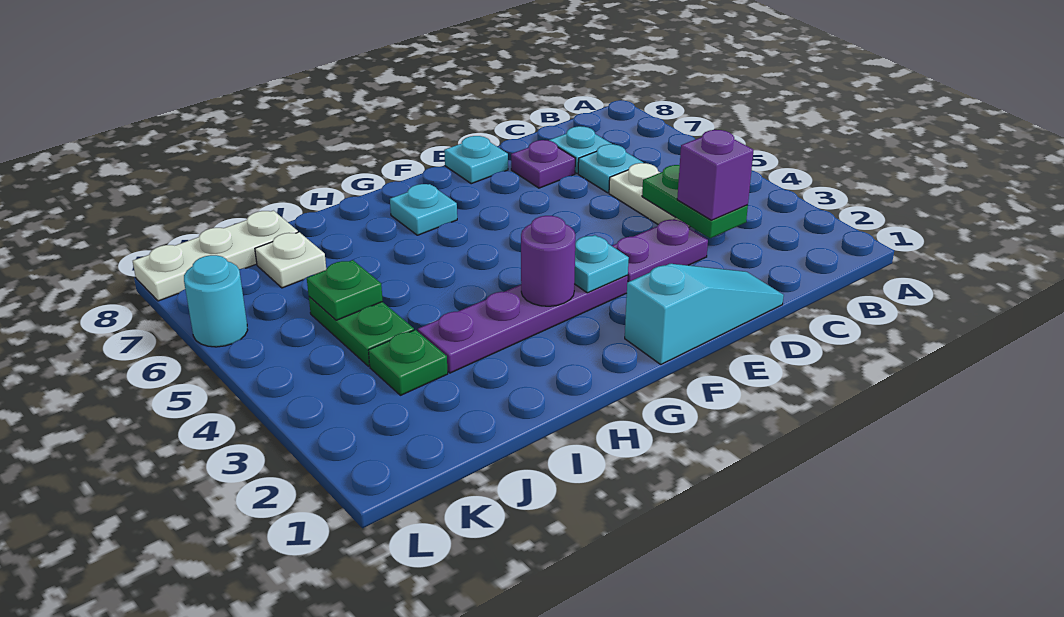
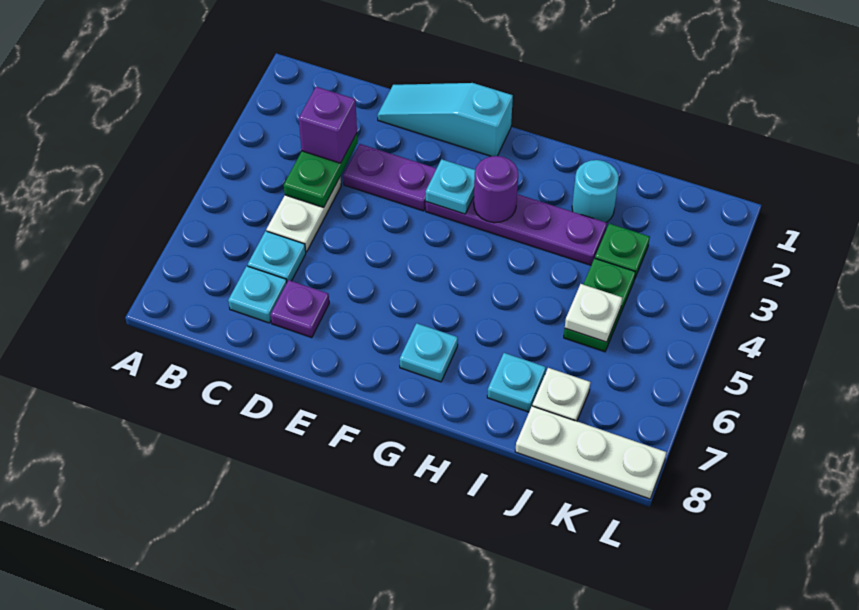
cyan 1x1 plate [444,136,508,184] -> cyan 1x1 plate moved to [487,353,546,412]
green 1x1 plate [307,260,383,320] -> white 1x1 plate [565,284,622,342]
cyan 1x1 round brick [184,255,248,347] -> cyan 1x1 round brick moved to [572,160,619,222]

